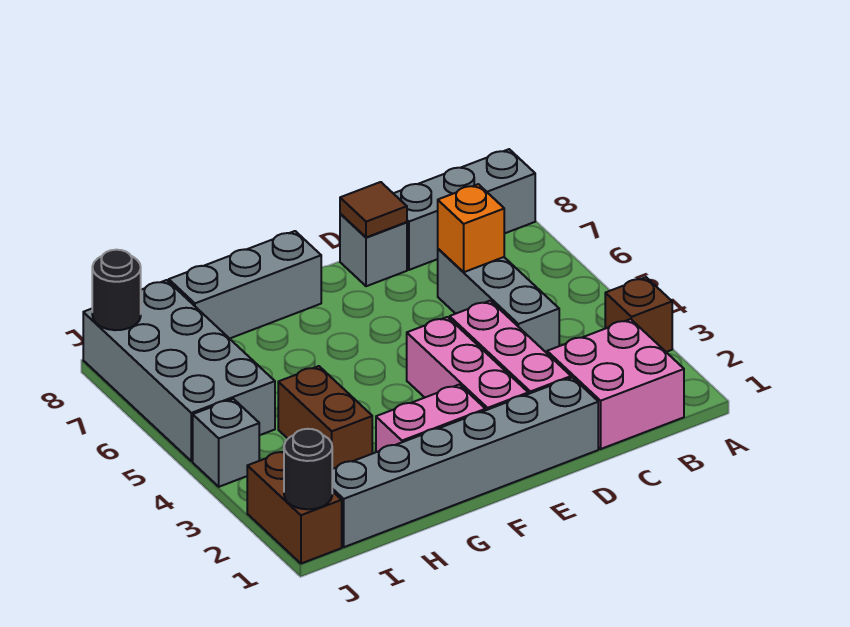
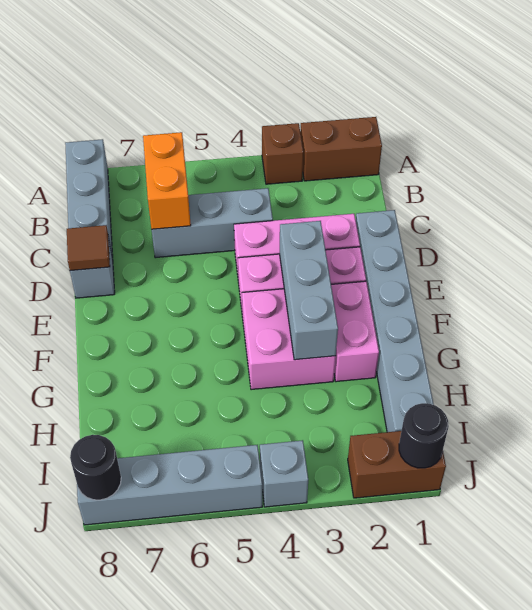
pink 2x2 brick [547,319,684,449] -> pink 2x2 brick moved to [242,289,336,390]
orange 1x1 brick [438,184,504,272] -> orange 1x2 brick [143,132,191,229]
grey 1x3 brick [169,231,321,339] -> grey 1x3 brick moved to [280,221,338,360]
brown 1x2 brick [278,366,372,469] -> brown 1x2 brick moved to [300,117,382,181]
grey 2x4 brick [83,280,275,461] -> grey 1x4 brick [77,445,262,525]

